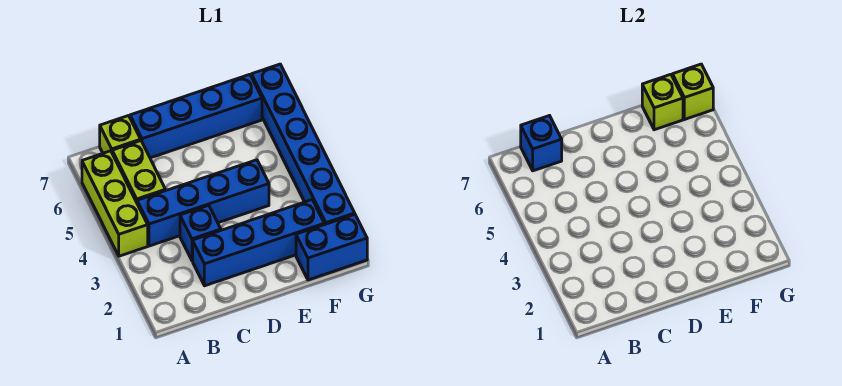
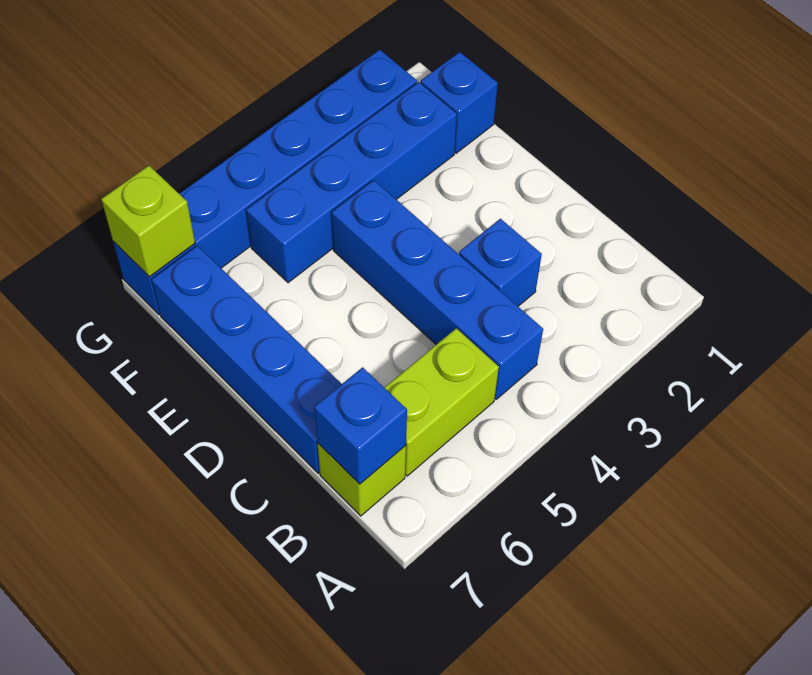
lime 1x3 brick [82,151,148,256] -> none
blue 1x4 brick [193,200,324,286] -> blue 1x4 brick turned to [246,82,457,283]
blue 1x2 brick [296,214,367,280] -> blue 1x1 brick [421,52,498,153]
lime 1x1 brick [642,74,683,130] -> none

